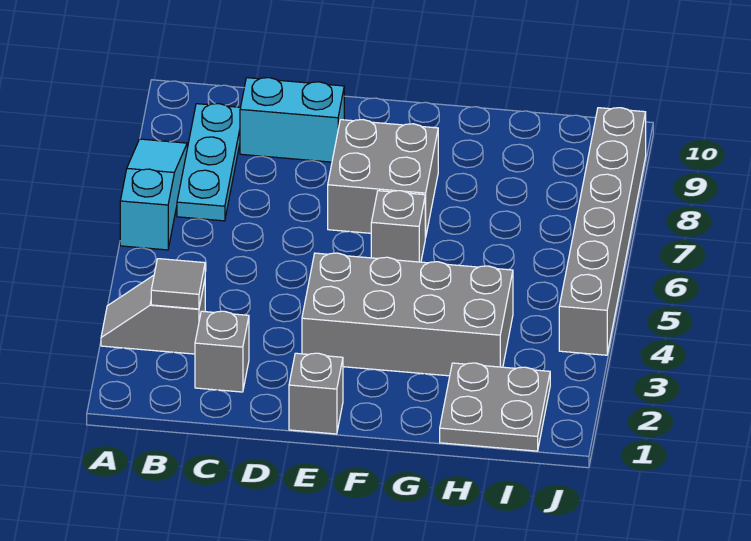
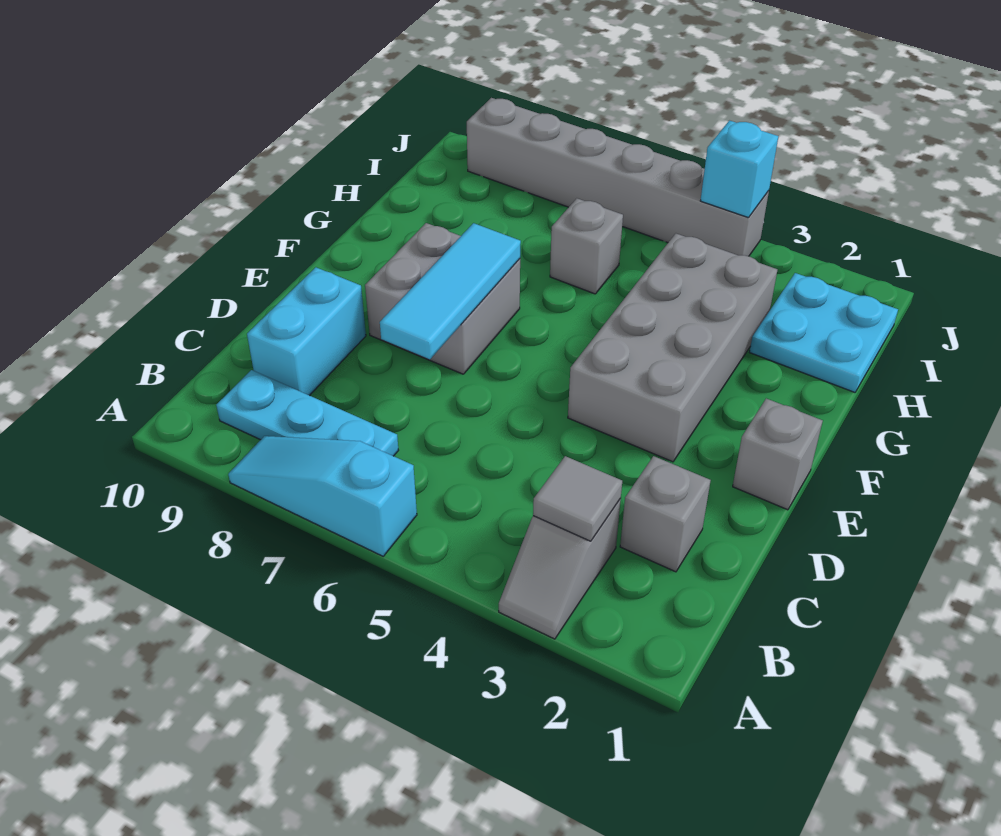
none -> cyan 1x3 tile [380,223,521,359]
grey 1x1 brick [371,191,425,262] -> grey 1x1 brick moved to [550,198,623,294]
grey 2x2 plate [440,363,550,451] -> cyan 2x2 plate [750,273,898,392]
none -> cyan 1x1 brick [700,121,778,218]

